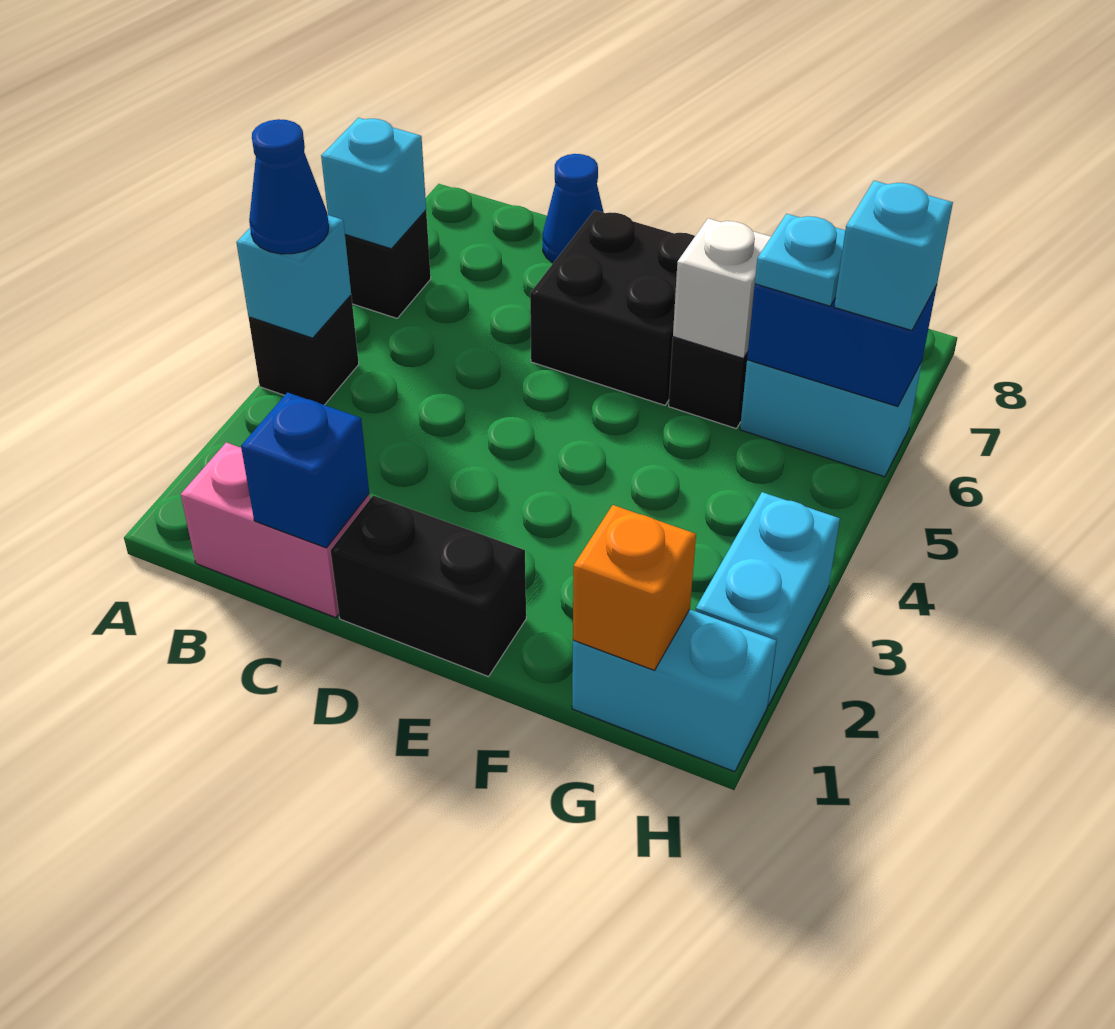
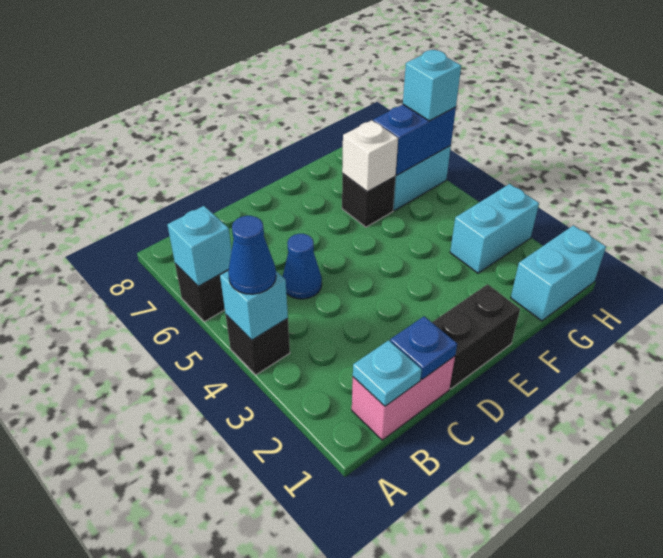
blue 1x1 brick [241,392,369,548] -> blue 1x1 plate [390,316,457,379]
blue 1x1 cone [543,154,604,263] -> blue 1x1 cone moved to [283,234,322,299]
black 2x2 brick [530,210,695,405] -> none
orange 1x1 brick [573,505,696,670] -> none
cyan 1x1 plate [755,214,845,306] -> cyan 1x1 plate moved to [353,340,422,406]
cyan 1x2 brick [696,492,840,705] -> cyan 1x2 brick turned to [450,184,539,273]

